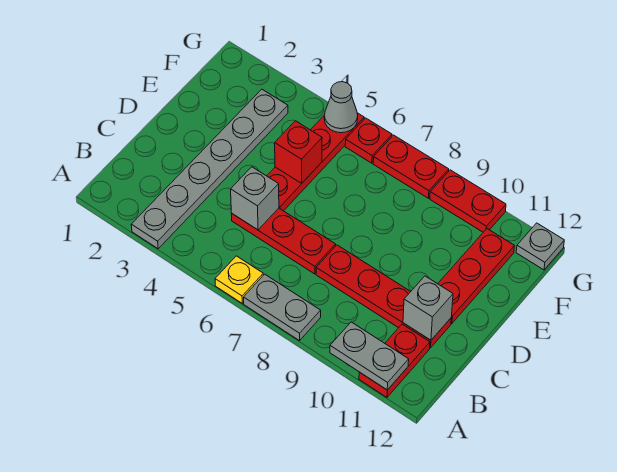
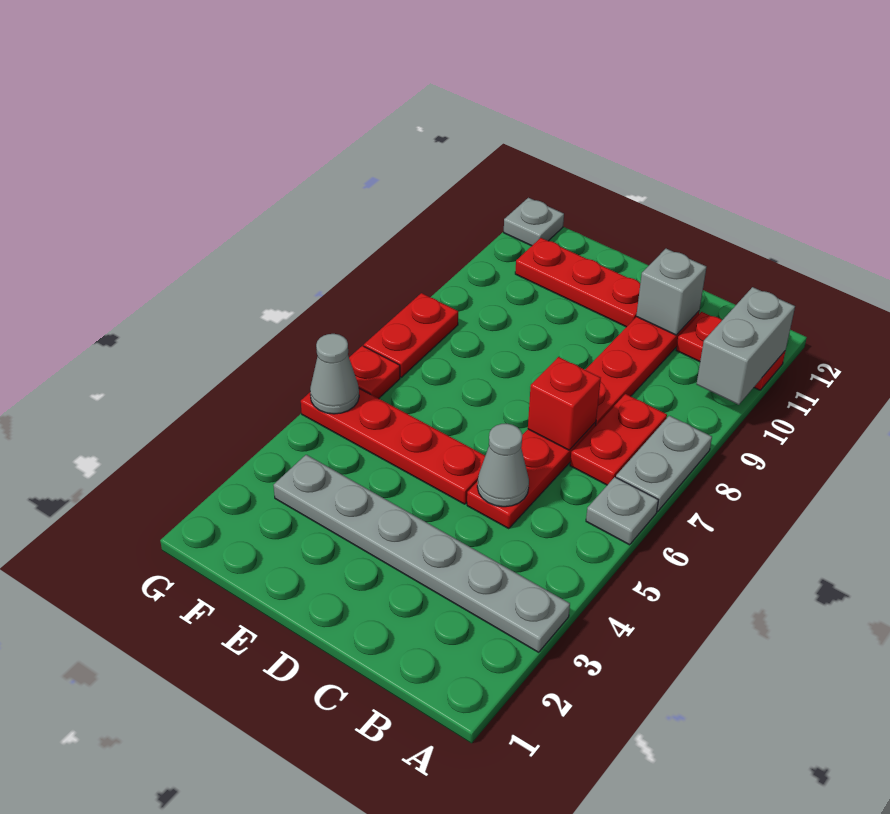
yellow 1x1 plate [215,256,263,303] -> grey 1x1 plate [586,477,658,545]
grey 1x2 plate [330,322,409,390] -> grey 1x2 brick [697,287,795,405]
grey 1x1 brick [231,167,279,230] -> grey 1x1 cone [477,424,529,507]
red 1x1 brick [275,121,322,183] -> red 1x1 brick moved to [528,357,601,450]
red 1x2 plate [430,170,506,232] -> red 1x2 plate moved to [570,394,667,485]

